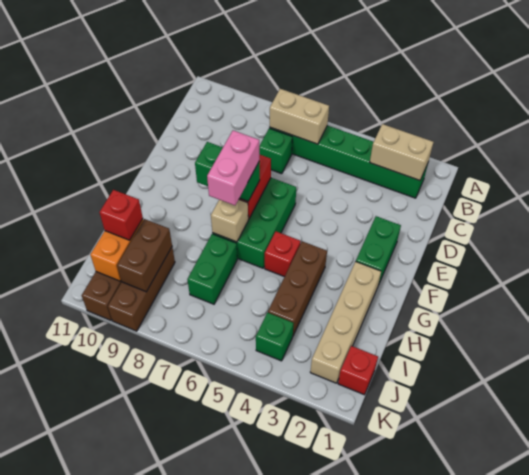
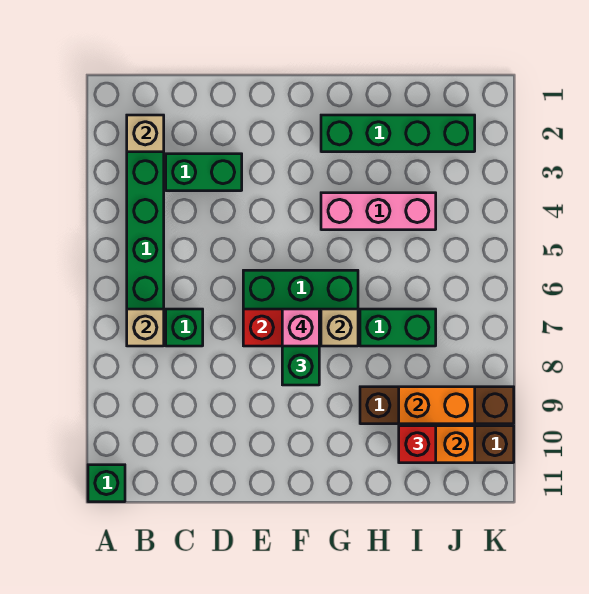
tan 1x2 brick [370,124,433,180] -> tan 1x1 brick [127,115,164,152]
tan 1x2 brick [270,89,329,144] -> tan 1x1 brick [127,309,164,346]
green 1x2 brick [356,216,401,285] -> green 1x2 brick moved to [166,154,242,191]
pink 1x2 brick [207,130,259,205] -> pink 1x1 brick [282,309,319,346]
tan 1x4 brick [310,262,381,383] -> green 1x4 brick [321,115,475,152]
brown 1x3 brick [268,241,327,335] -> pink 1x3 brick [321,193,436,230]
red 1x1 brick [265,232,301,277] -> none
brown 1x3 brick [108,247,175,331] -> brown 1x4 brick [360,387,514,424]
brown 1x2 brick [117,219,172,292] -> orange 1x2 brick [399,387,475,424]
red 1x1 brick [338,346,378,395] -> none
green 1x1 brick [256,312,293,361] -> green 1x1 brick moved to [88,465,125,502]

